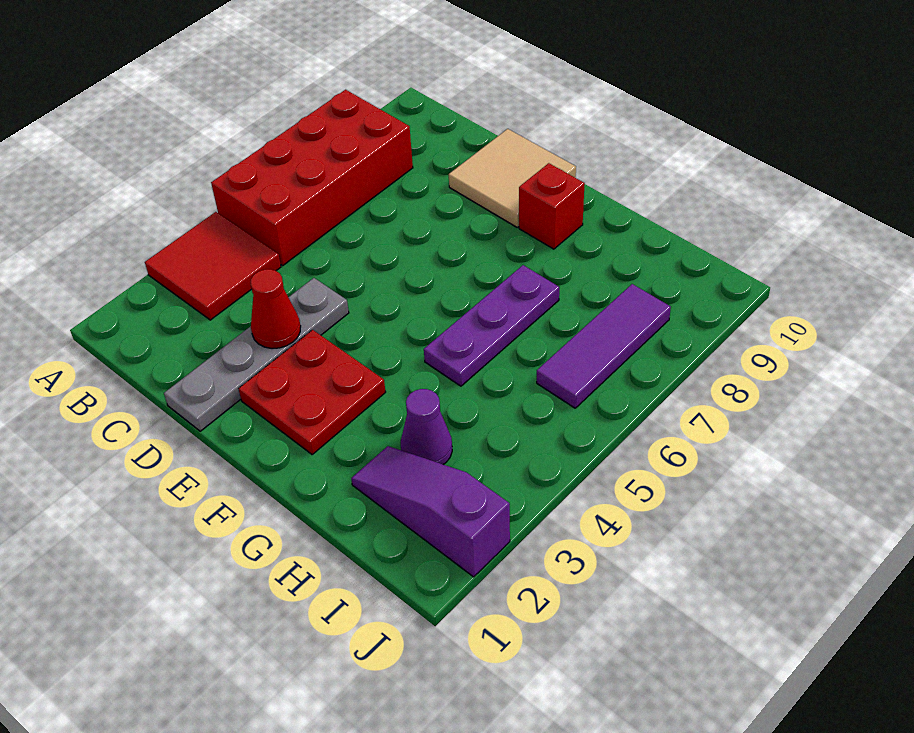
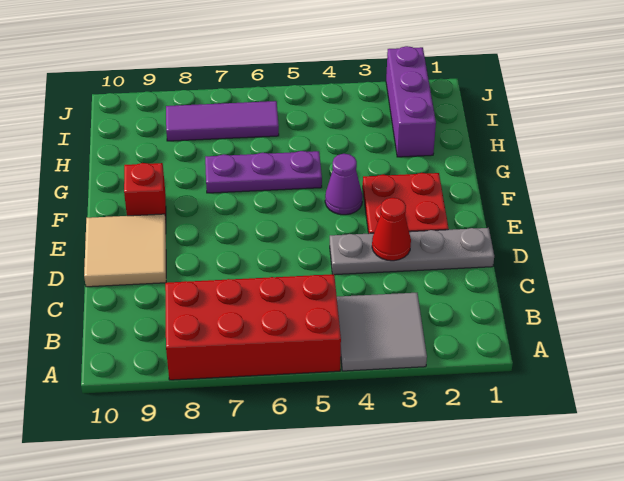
red 2x2 tile [145,212,281,320] -> grey 2x2 tile [337,293,427,371]
purple 1x3 slope [351,446,510,577] -> purple 1x3 brick [386,46,436,157]
purple 1x1 cone [401,389,452,465] -> purple 1x1 cone moved to [325,154,363,215]

